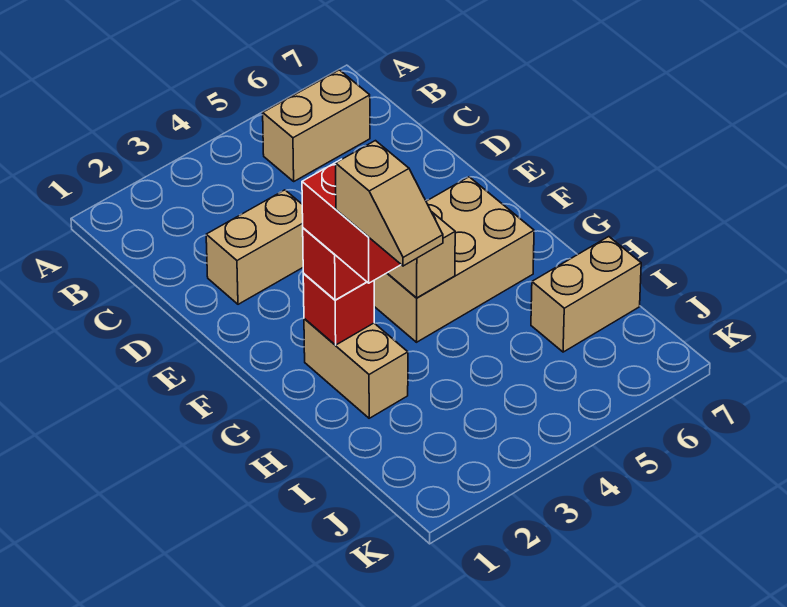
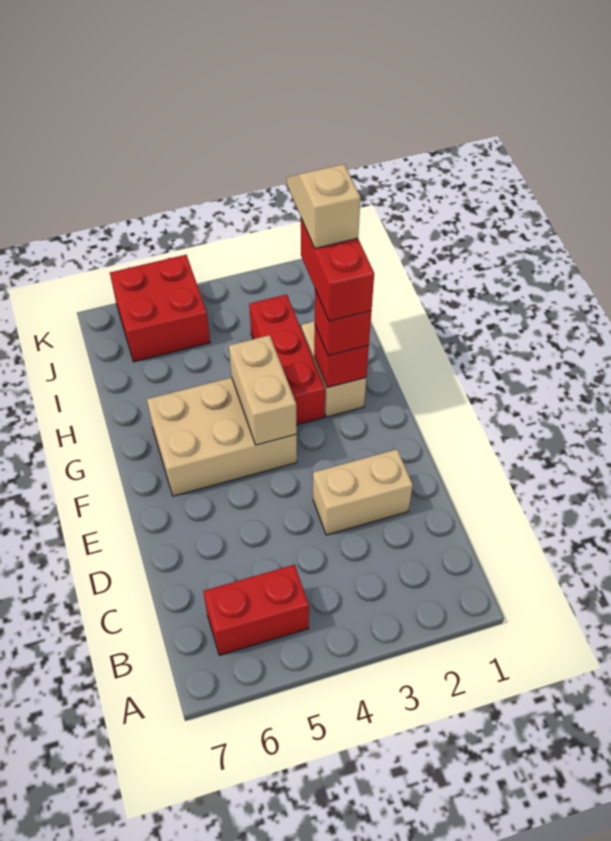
tan 1x2 brick [263,70,370,181] -> red 1x2 brick [203,565,309,655]
none -> red 1x3 brick [249,294,325,425]
tan 1x2 brick [531,237,641,352] -> none
none -> red 2x2 brick [110,255,210,362]

